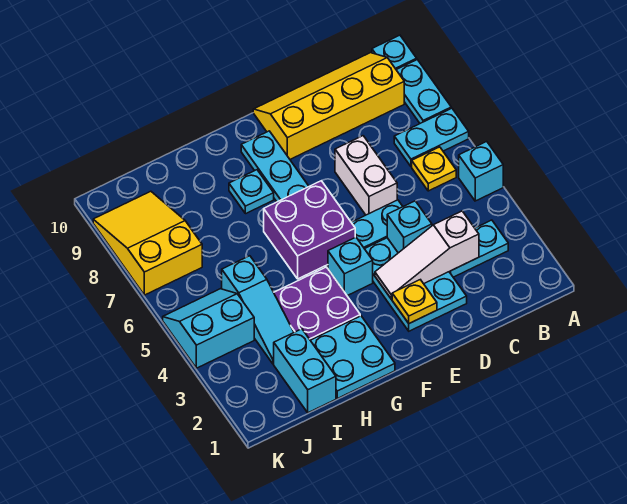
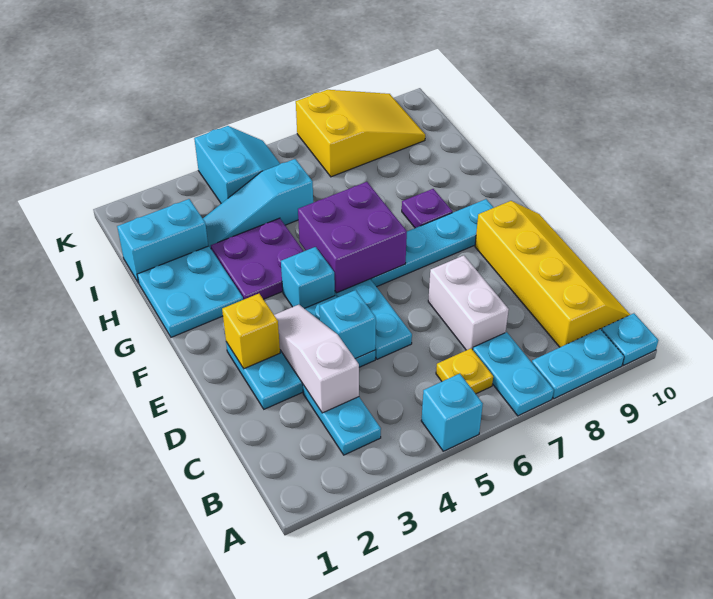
white 1x2 brick [335,136,397,215] -> white 1x2 brick turned to [428,255,509,350]
yellow 1x1 plate [392,280,437,323] -> yellow 1x1 brick [222,294,280,369]
cyan 1x1 plate [229,170,274,214] -> purple 1x1 plate [402,189,453,228]

